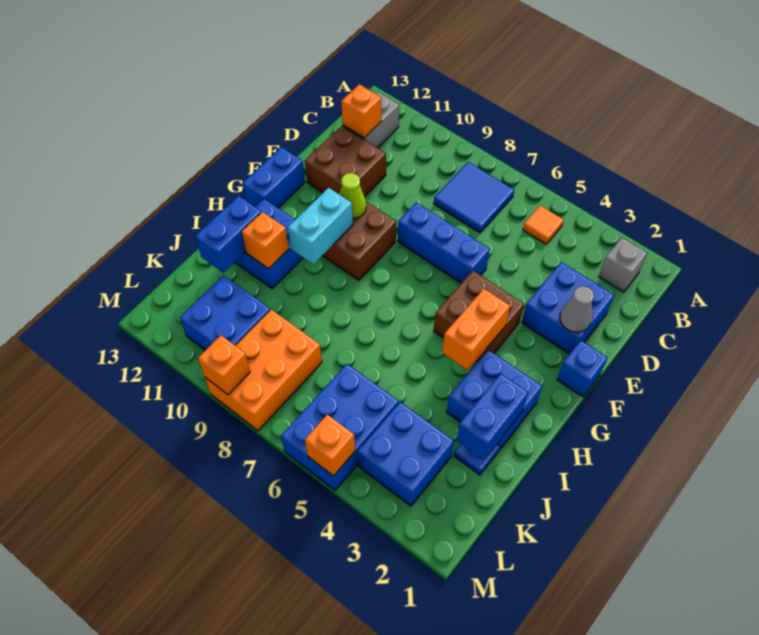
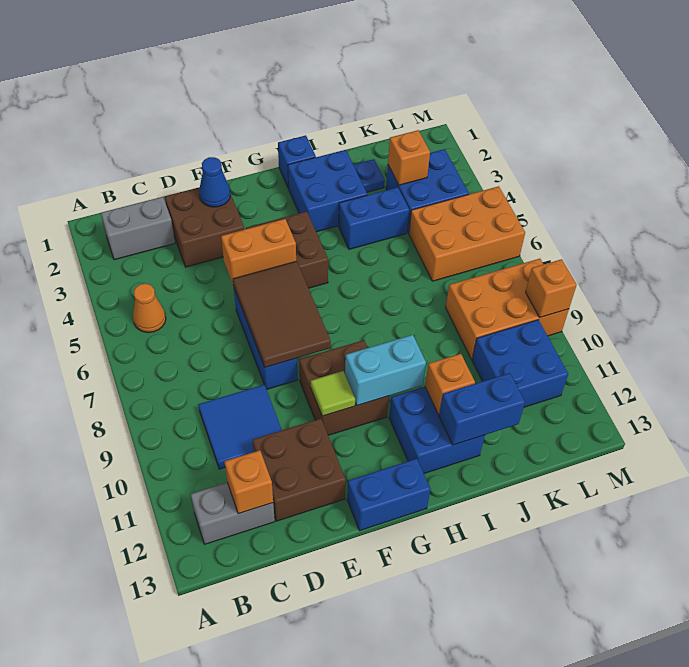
grey 1x1 brick [599,238,647,292] -> grey 1x2 brick [101,197,175,260]
orange 1x1 tile [523,205,564,244] -> orange 1x1 cone [133,284,166,333]
blue 2x2 tile [434,162,514,233] -> blue 2x2 tile moved to [198,385,282,469]
blue 2x2 brick [522,262,614,354] -> brown 2x2 brick [165,187,244,267]
grey 1x1 cone [560,286,594,332] -> blue 1x1 cone [199,157,230,207]
none -> brown 2x3 tile [233,261,331,367]
blue 1x1 brick [557,340,607,397] -> blue 1x1 brick moved to [278,135,316,187]
lime 1x1 cone [339,173,366,219] -> lime 1x1 tile [311,371,355,416]
orange 1x2 brick [442,289,510,370] -> orange 1x2 brick moved to [221,219,296,284]
blue 1x2 brick [457,373,529,460] -> blue 1x2 brick moved to [339,187,409,249]
blue 2x3 brick [281,364,399,490] -> orange 2x3 brick [409,186,525,281]
orange 1x1 brick [305,415,355,476] -> orange 1x1 brick moved to [388,130,430,185]

